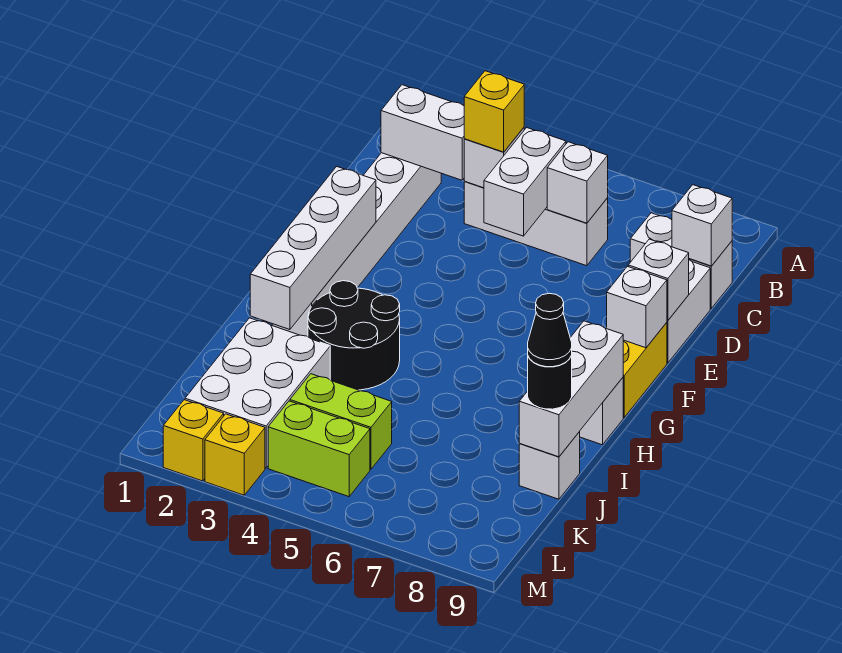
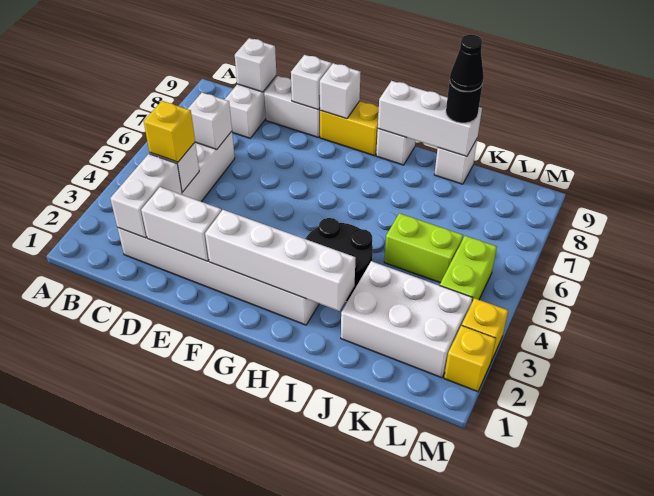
white 1x2 brick [484,128,566,236] -> white 1x2 brick moved to [141,187,221,261]
lime 1x2 brick [290,374,392,469] -> lime 1x2 brick turned to [384,213,463,283]

